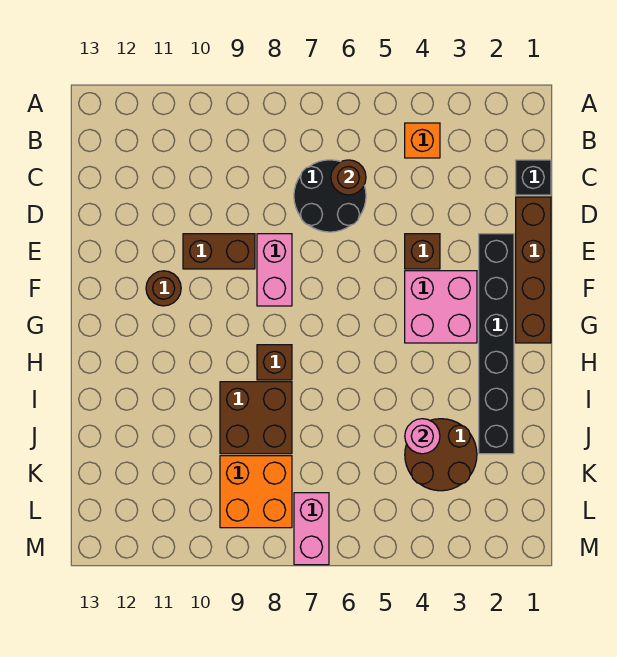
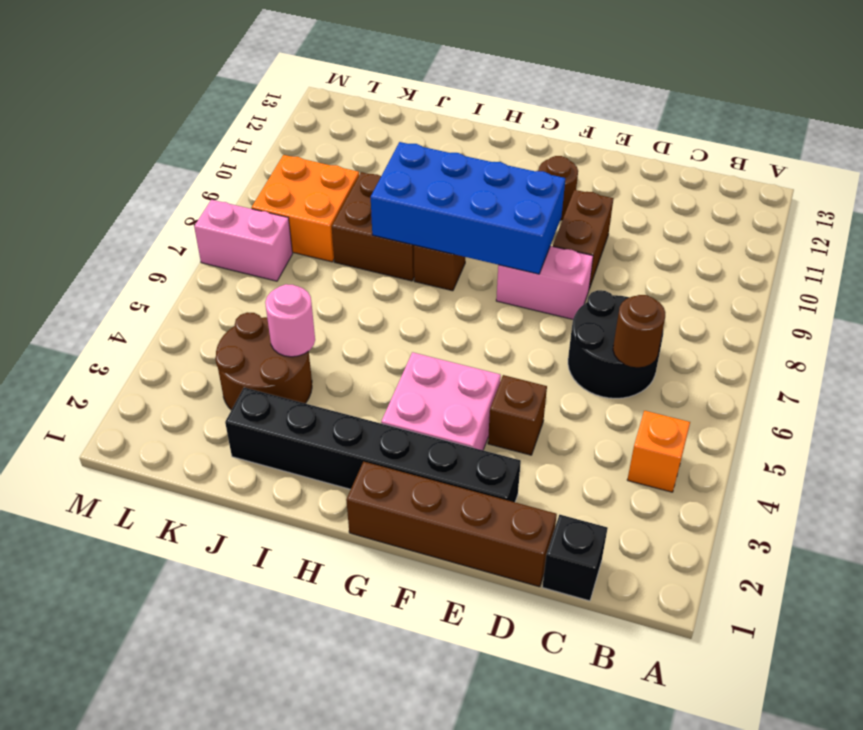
none -> blue 2x4 brick [371,142,565,274]

